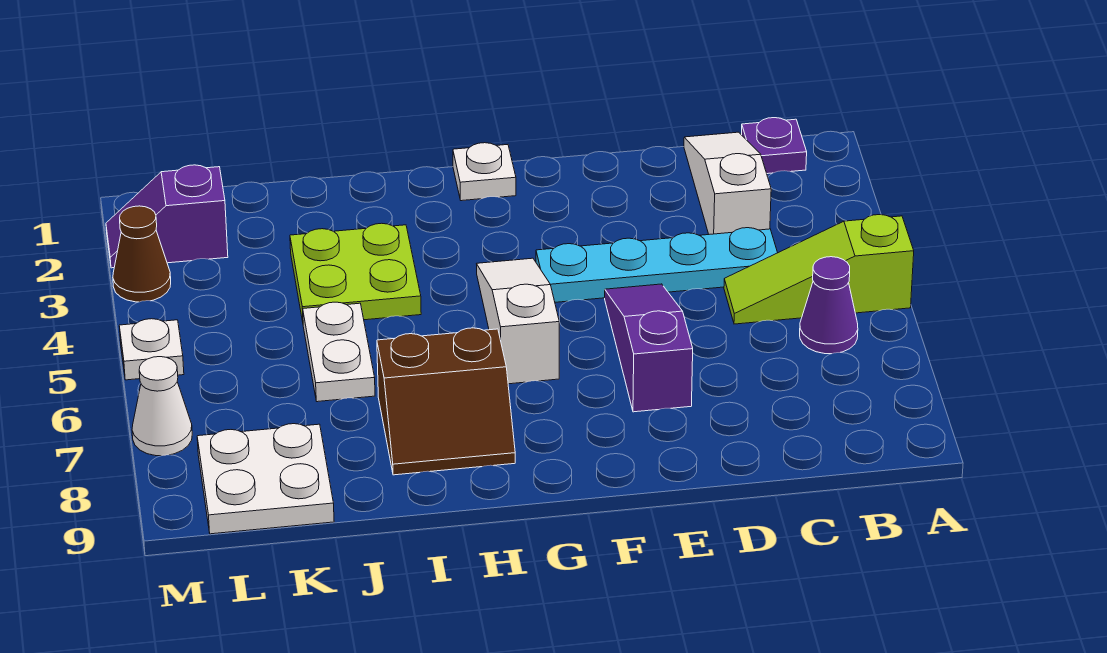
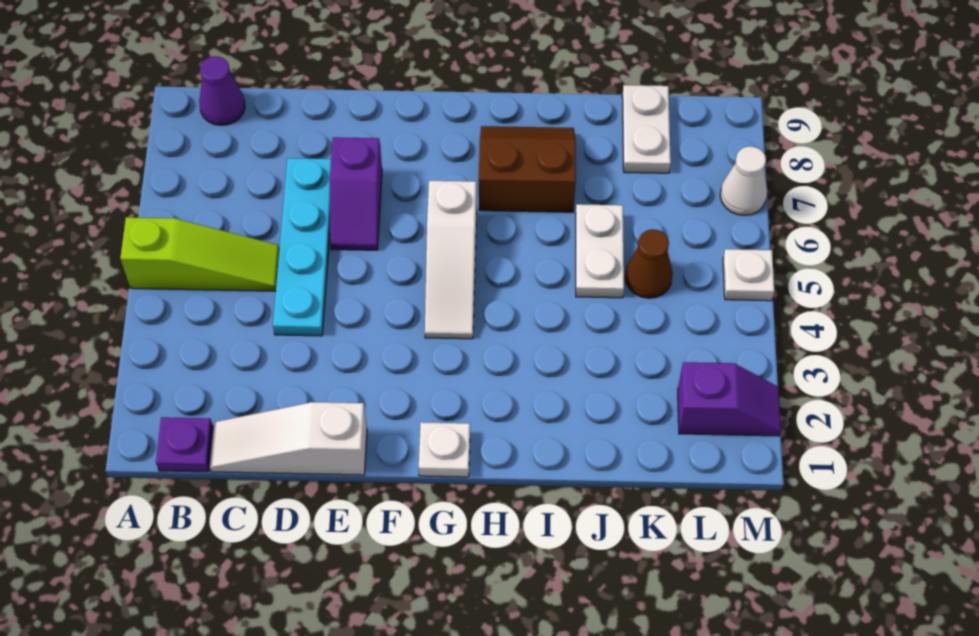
purple 1x1 cone [800,257,858,354] -> purple 1x1 cone moved to [199,56,245,125]
white 1x3 slope [684,132,771,234] -> white 1x3 slope turned to [210,402,367,475]
cyan 1x4 plate [536,228,778,302] -> cyan 1x4 plate turned to [273,158,331,336]
purple 1x3 slope [605,284,693,412] -> purple 1x2 slope [330,137,382,250]
lime 2x2 plate [290,223,421,322] -> none
white 2x2 plate [197,424,334,534] -> white 1x2 plate [622,85,671,173]
brown 1x1 cone [113,206,171,302] -> brown 1x1 cone moved to [625,229,673,298]

